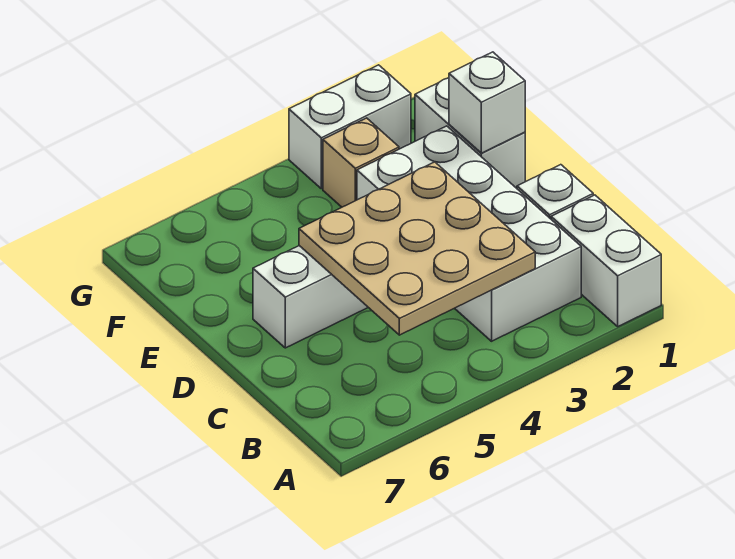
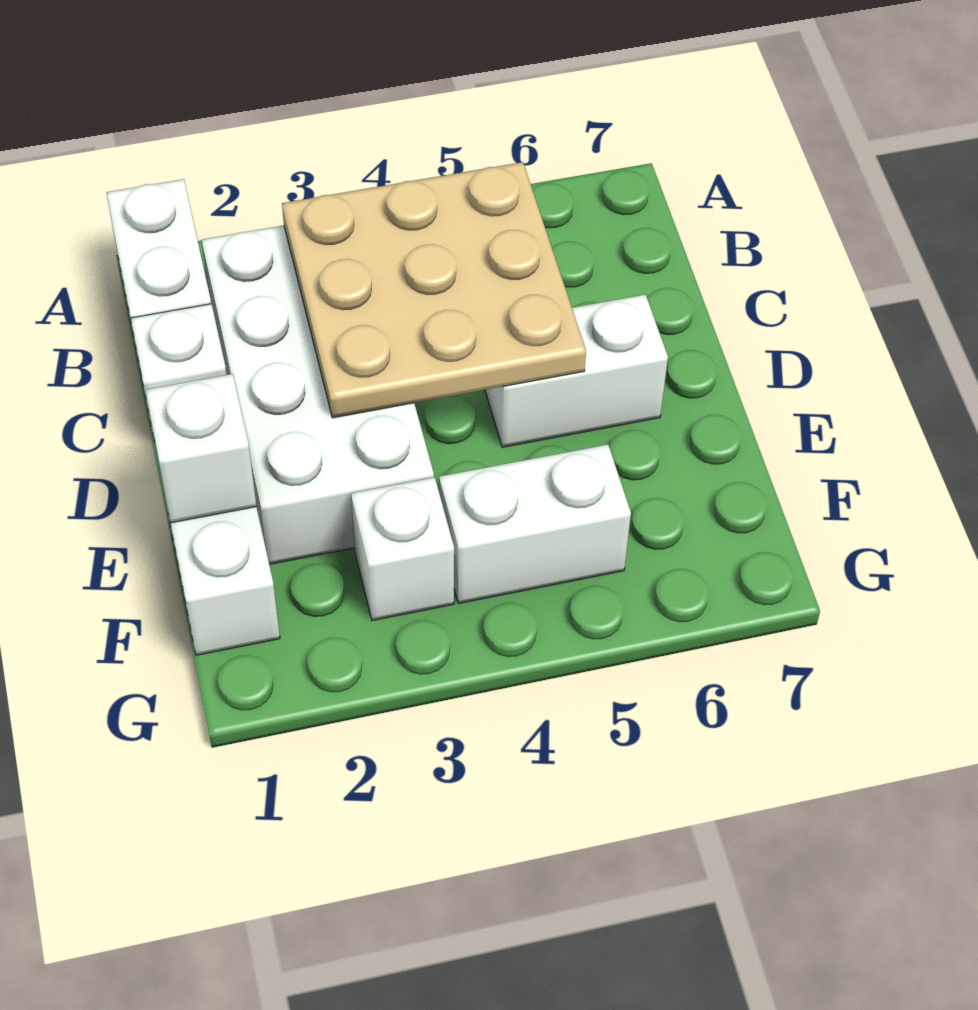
tan 1x1 brick [323,118,399,207] -> white 1x1 brick [351,477,454,620]
white 1x2 brick [289,65,411,189] -> white 1x2 brick moved to [439,445,631,603]

